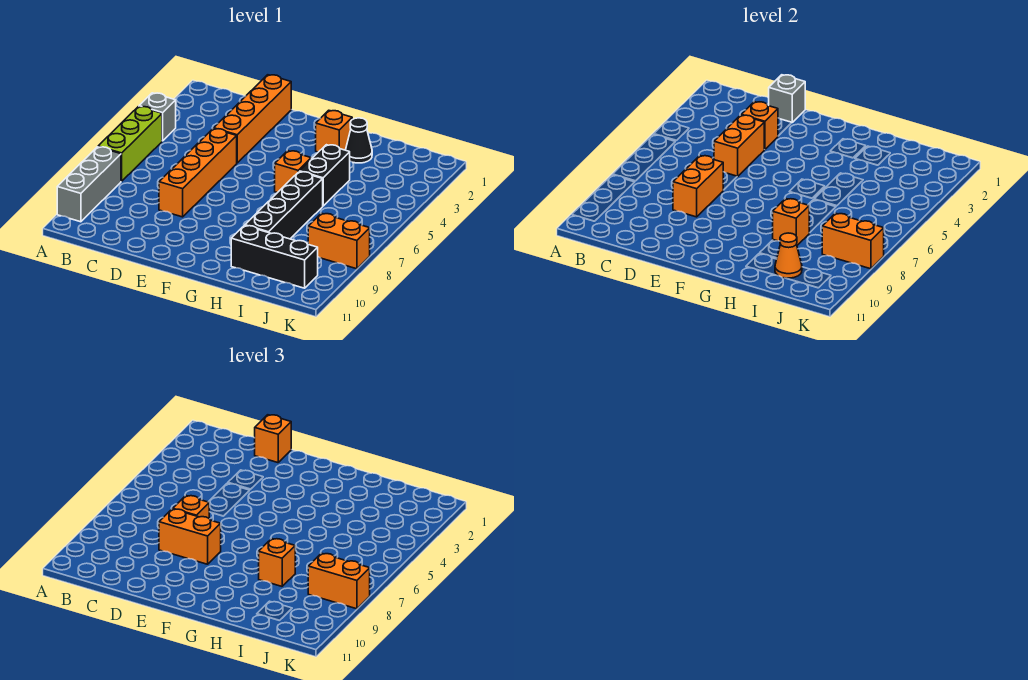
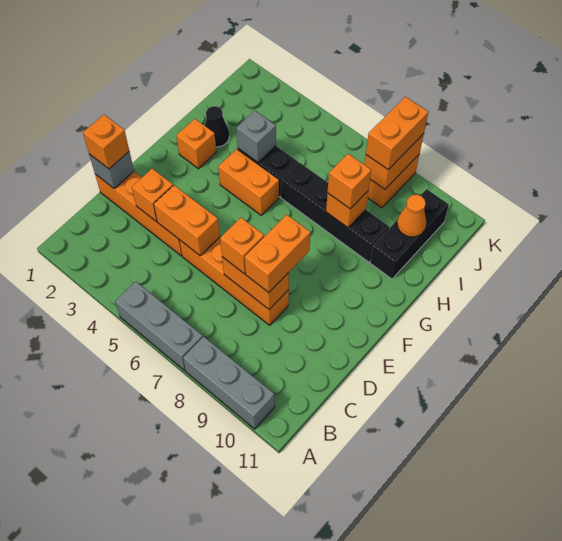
grey 1x1 brick [139,93,176,141] -> grey 1x1 brick moved to [236,111,276,162]
lime 1x3 brick [98,106,162,181] -> grey 1x3 brick [115,281,203,371]
orange 1x1 brick [275,151,311,193] -> orange 1x2 brick [218,149,279,215]

